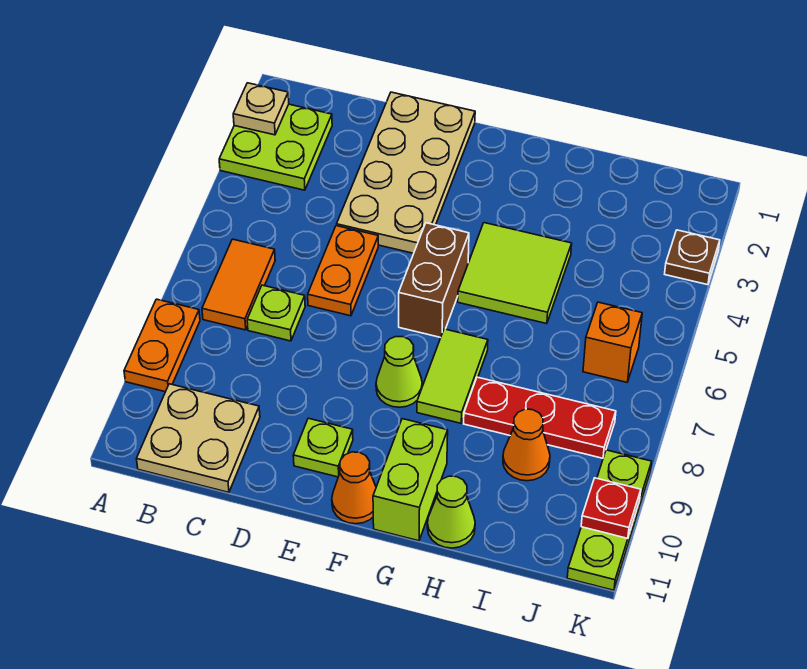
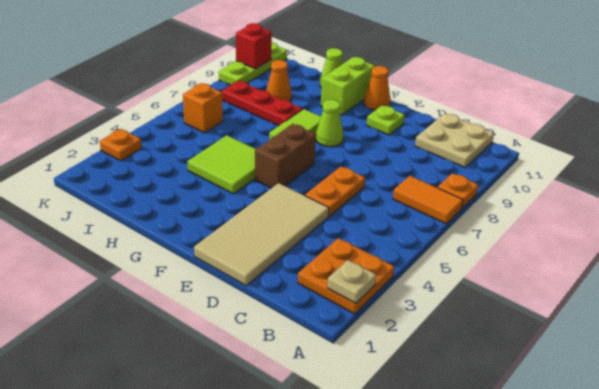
lime 2x2 plate [219,104,332,190] -> orange 2x2 plate [298,238,394,314]
orange 1x2 plate [124,299,200,392] -> orange 1x1 plate [437,173,478,208]
orange 1x2 tile [202,239,275,330] -> orange 1x2 tile turned to [393,176,463,224]
lime 1x1 plate [247,285,305,341] -> none
tan 2x4 plate [337,92,475,253] -> tan 2x4 tile [194,183,329,286]
brown 1x1 plate [665,230,720,285] -> orange 1x1 plate [100,129,142,161]
red 1x1 plate [581,478,641,538] -> red 1x1 brick [236,23,272,69]

